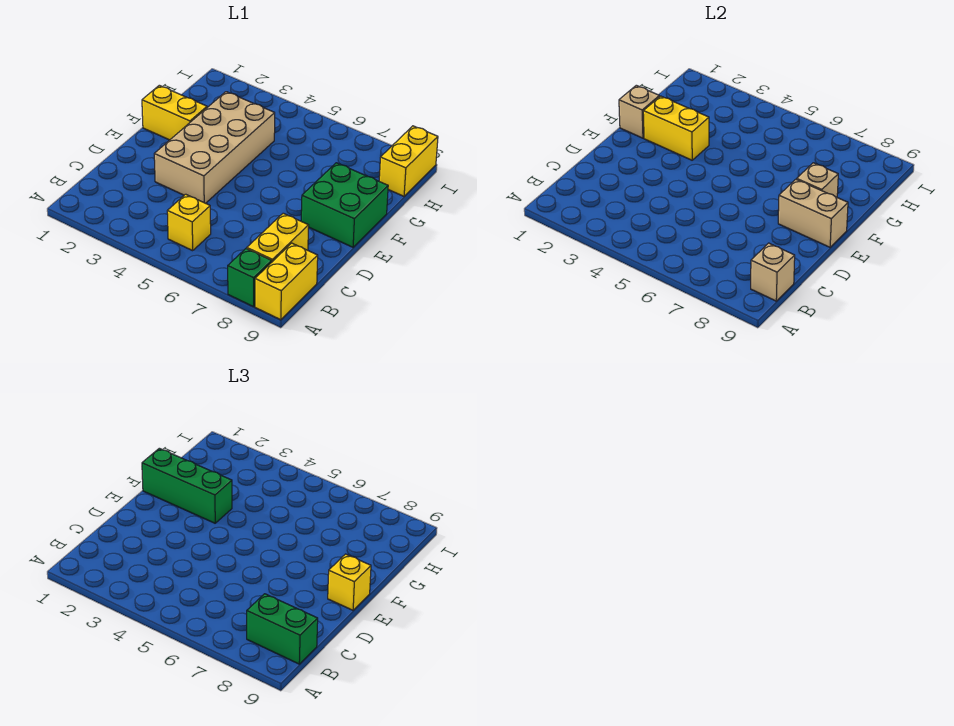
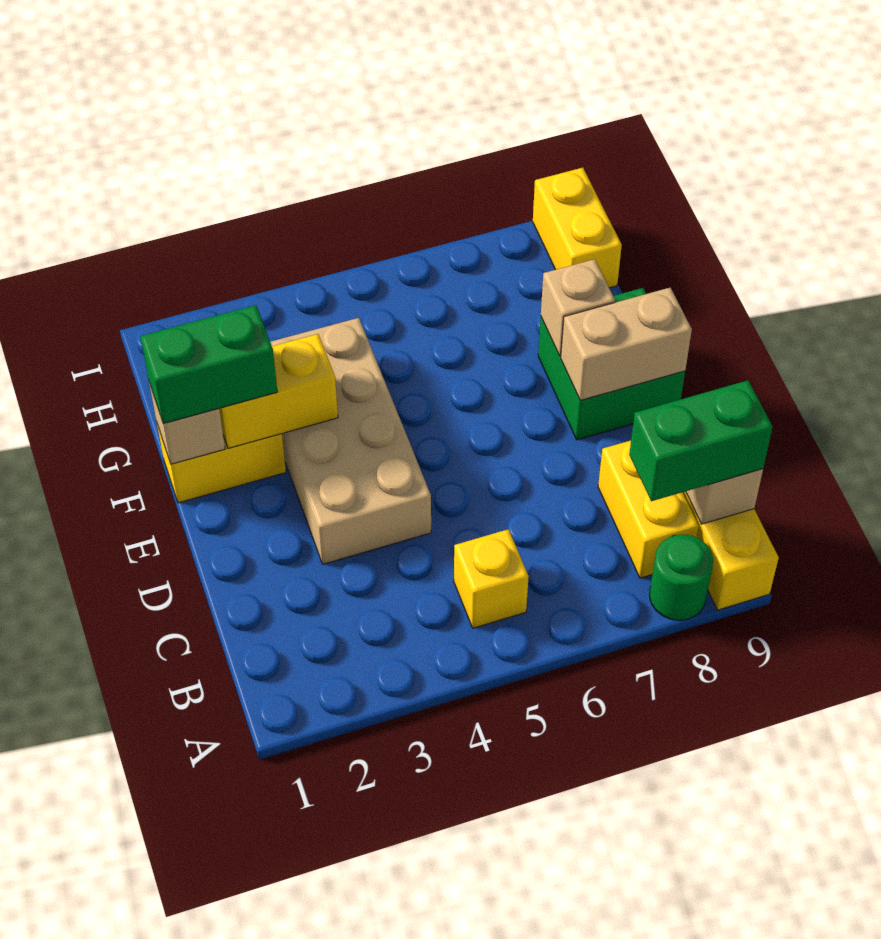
green 1x1 brick [228,248,272,307] -> green 1x1 round brick [650,534,713,620]
yellow 1x1 brick [328,554,371,610] -> none
green 1x3 brick [142,448,232,523] -> green 1x2 brick [140,305,277,424]

